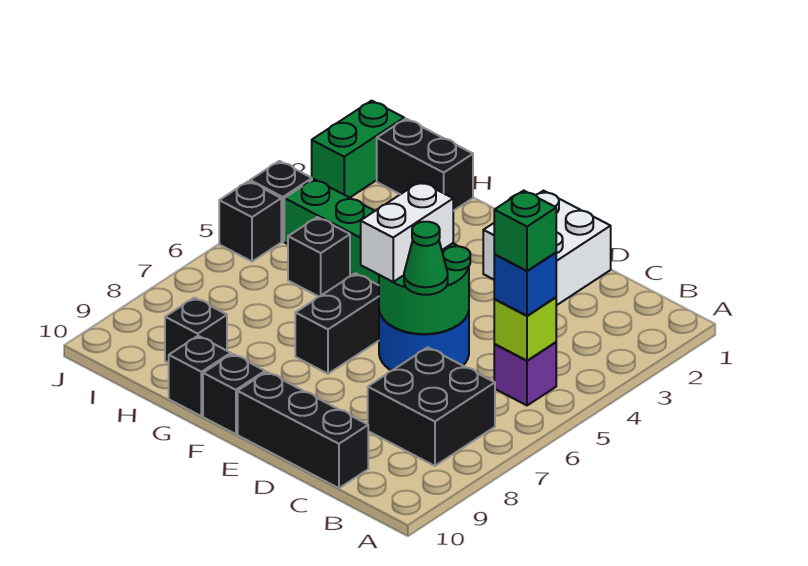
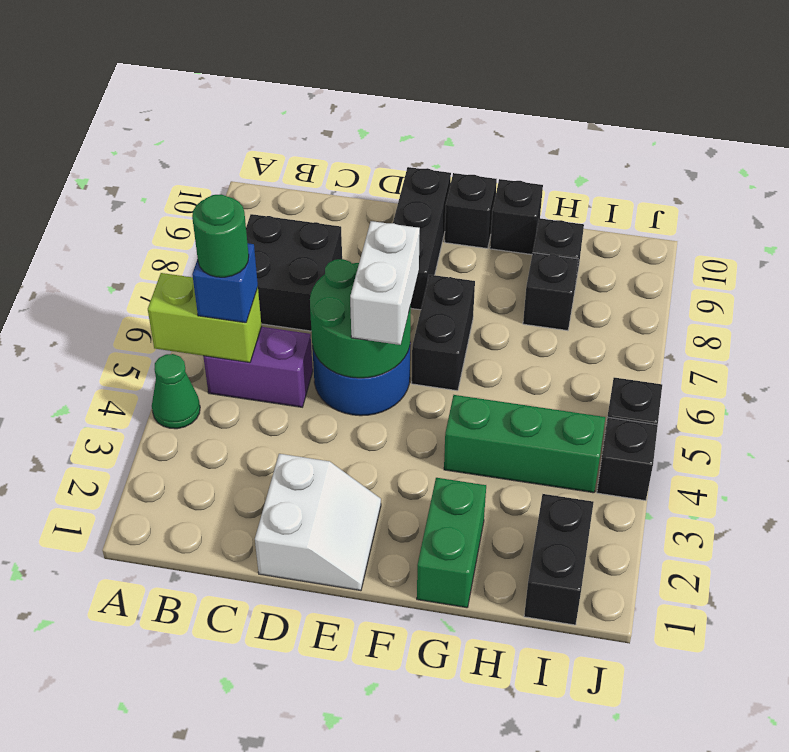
purple 1x1 brick [494,342,556,405] -> purple 1x2 brick [203,327,313,407]
lime 1x1 brick [494,297,556,361] -> lime 1x2 brick [148,273,262,362]
green 1x1 brick [494,191,556,271] -> green 1x1 round brick [192,194,249,277]
black 1x3 brick [238,372,368,488] -> black 1x3 brick turned to [393,167,451,310]
white 2x2 brick [483,191,611,305] -> white 2x2 slope [255,454,381,591]
green 1x1 cone [404,222,448,295] -> green 1x1 cone moved to [152,354,200,429]
black 1x2 brick [377,119,473,211] -> black 1x2 brick turned to [524,494,594,625]
black 1x1 brick [288,217,350,297] -> black 1x1 brick moved to [523,253,578,331]
green 1x2 brick [312,101,404,198] -> green 1x2 brick moved to [417,478,486,608]

